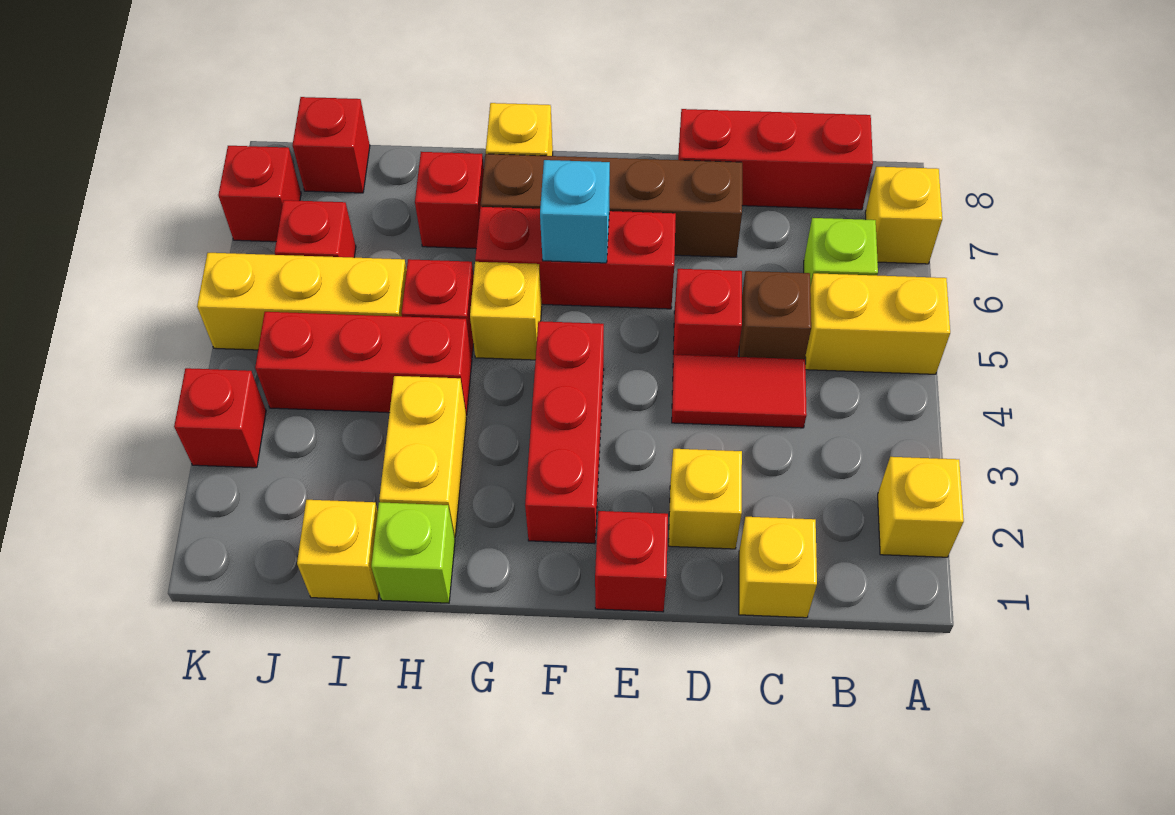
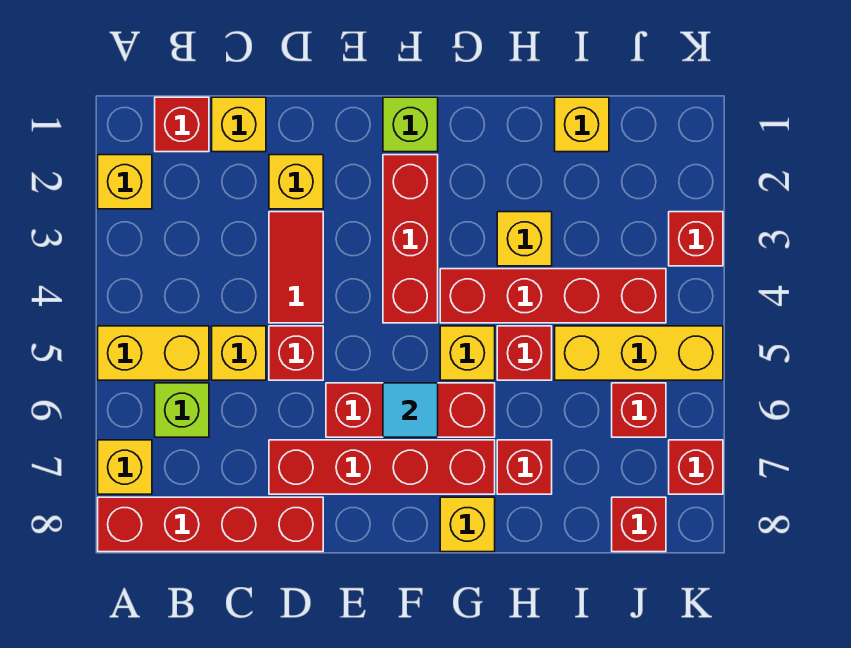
red 1x3 brick [678,109,873,210] -> red 1x4 brick [98,497,323,552]
red 1x2 tile [672,355,807,428] -> red 1x2 tile turned to [269,212,323,323]
brown 1x1 brick [739,271,811,359] -> yellow 1x1 brick [212,326,266,380]
brown 1x4 brick [481,154,742,257] -> red 1x4 brick [269,440,495,494]
red 1x1 brick [595,511,668,612] -> red 1x1 brick moved to [155,97,209,152]
cyan 1x1 brick [540,160,610,263] -> cyan 1x1 tile [383,383,438,437]
lime 1x1 brick [371,502,455,603] -> lime 1x1 brick moved to [383,97,438,152]
yellow 1x2 brick [379,376,467,538] -> yellow 1x1 brick [497,212,552,266]
red 1x3 brick [255,312,472,415] -> red 1x4 brick [440,269,666,323]

